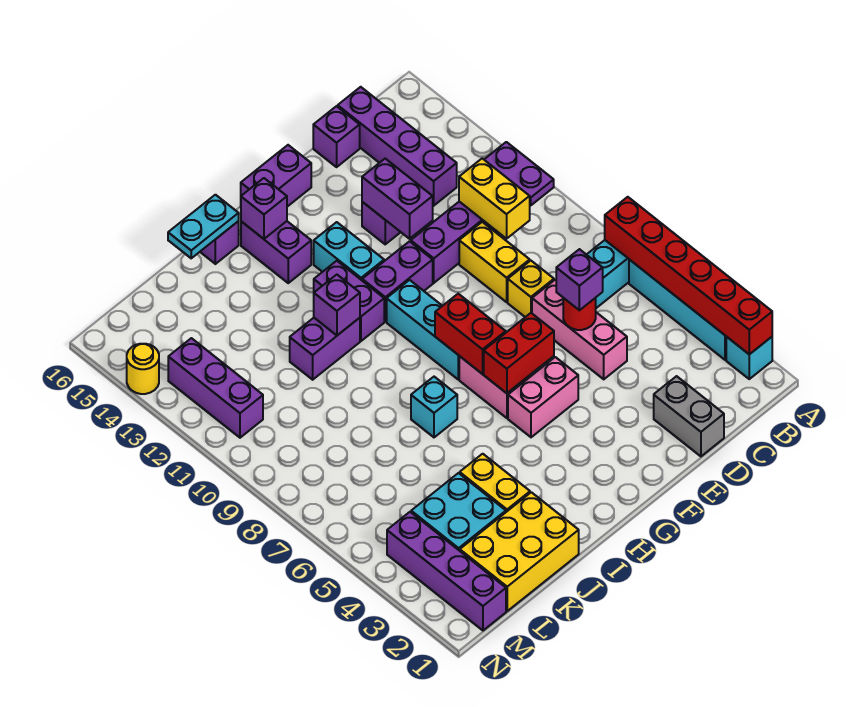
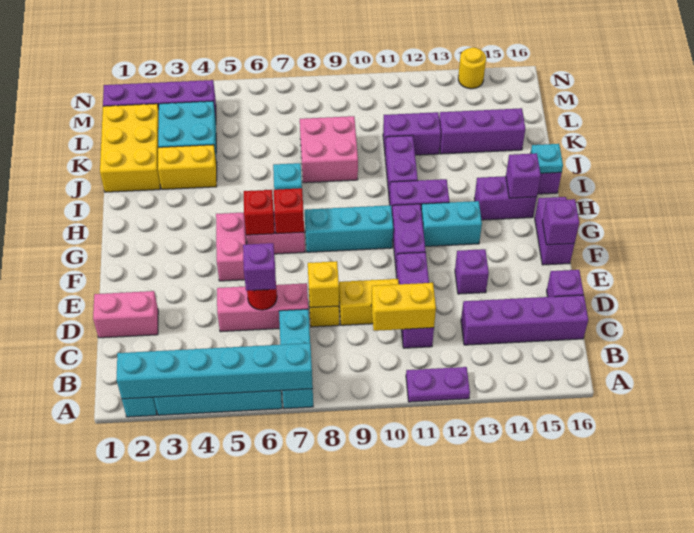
red 1x6 brick [605,197,772,354] -> cyan 1x6 brick [117,343,313,399]
grey 1x2 brick [654,376,724,456] -> pink 1x2 brick [93,291,158,338]
none -> yellow 1x1 brick [308,261,339,308]
purple 1x2 brick [362,159,433,239] -> purple 1x2 brick moved to [383,112,441,155]
red 1x2 brick [484,313,554,393] -> red 1x1 brick [244,190,274,235]
red 1x2 brick [435,294,506,374] -> red 1x1 brick [274,188,304,234]
purple 1x1 brick [314,275,360,335] -> purple 1x1 brick moved to [543,199,579,245]
cyan 1x2 plate [168,195,239,258] -> cyan 1x1 plate [531,144,563,173]
none -> pink 2x2 brick [300,116,358,183]
purple 1x3 brick [168,338,263,438] -> purple 1x3 brick moved to [439,108,525,154]

